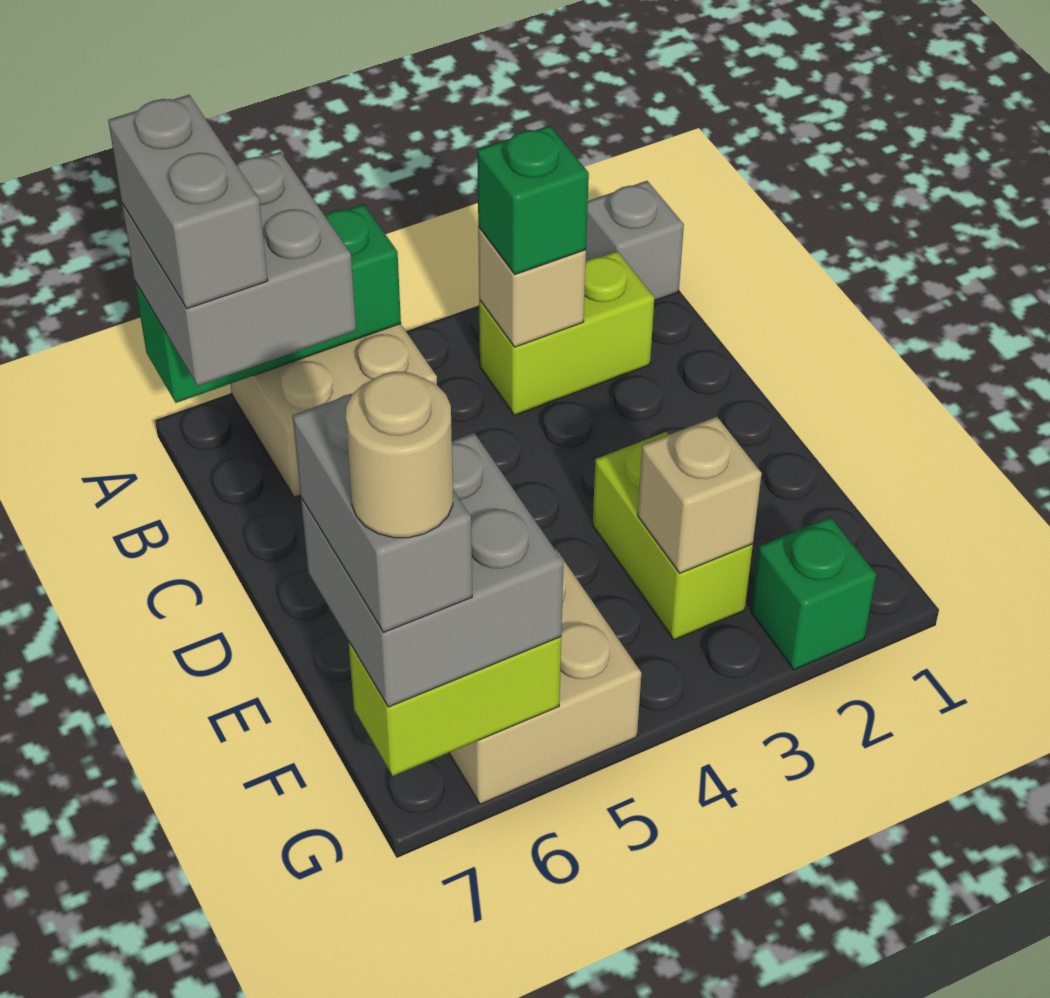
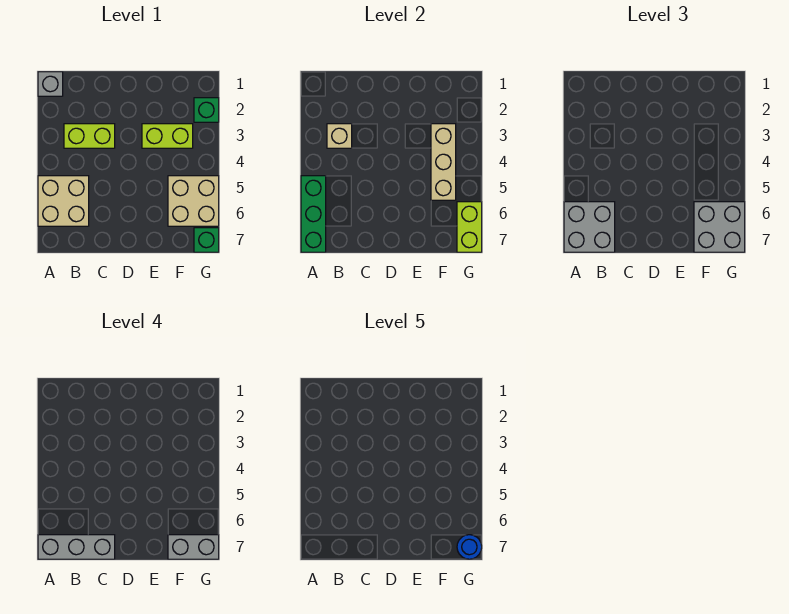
grey 1x2 brick [108,95,268,309] -> grey 1x3 brick [38,535,115,559]
lime 1x2 brick [479,251,654,415] -> lime 1x2 brick turned to [64,124,115,148]
green 1x1 brick [477,126,589,274] -> green 1x1 brick moved to [194,228,219,252]
tan 1x1 brick [638,417,762,573] -> tan 1x3 brick [431,124,456,200]
tan 1x1 round brick [346,372,453,538] -> blue 1x1 round brick [457,535,482,559]

